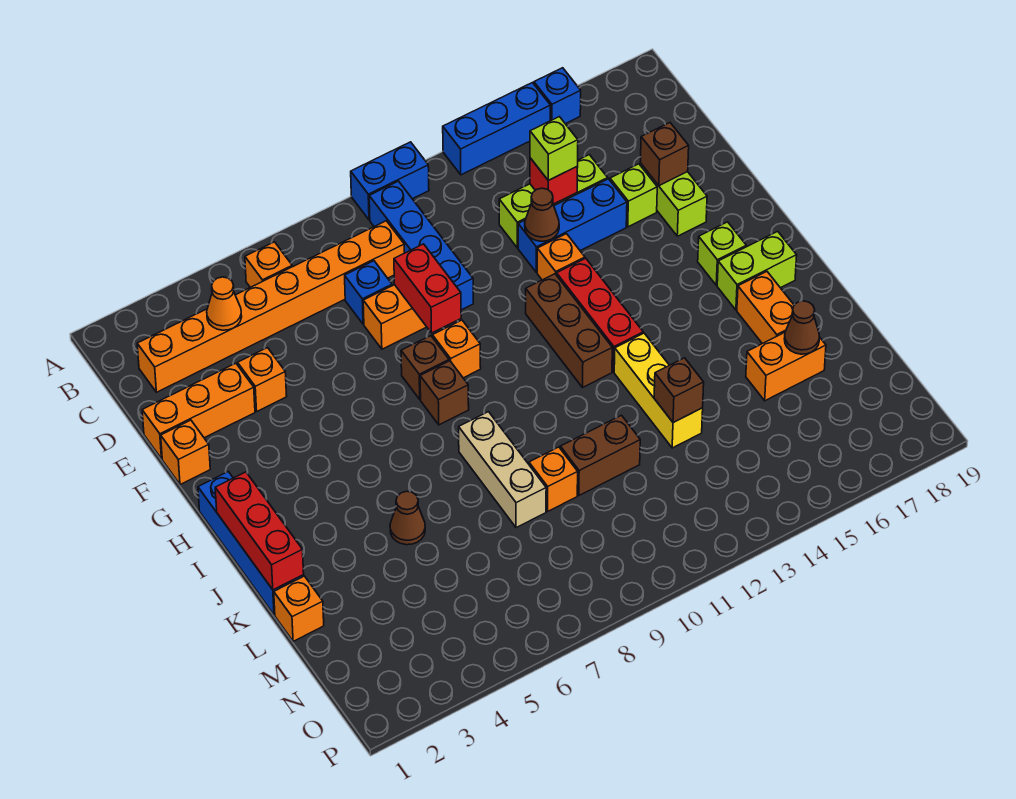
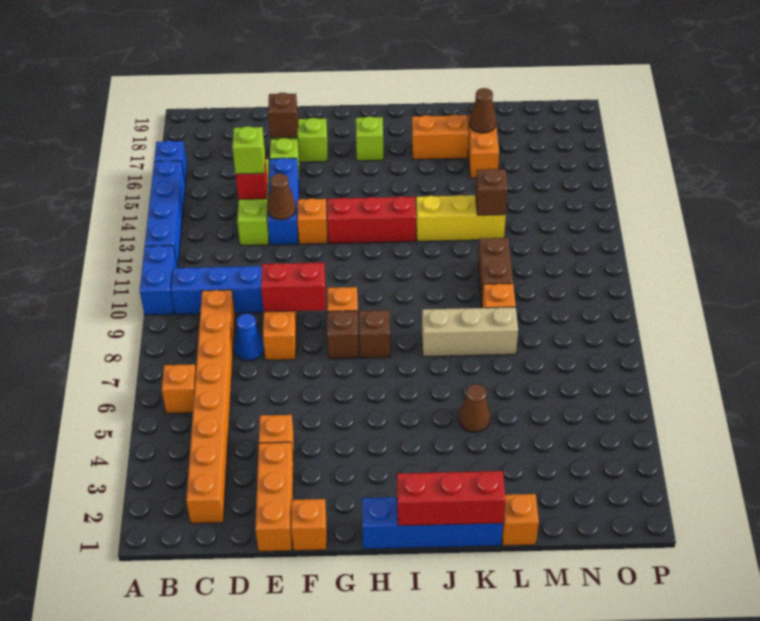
blue 1x3 brick [443,83,550,175] -> blue 1x4 brick [145,160,185,268]
orange 1x1 cone [207,277,242,330] -> none
blue 1x1 brick [345,261,392,324] -> blue 1x1 cone [234,313,264,361]
brown 1x3 brick [526,274,612,387] -> none
lime 1x2 brick [717,231,797,310] -> none

